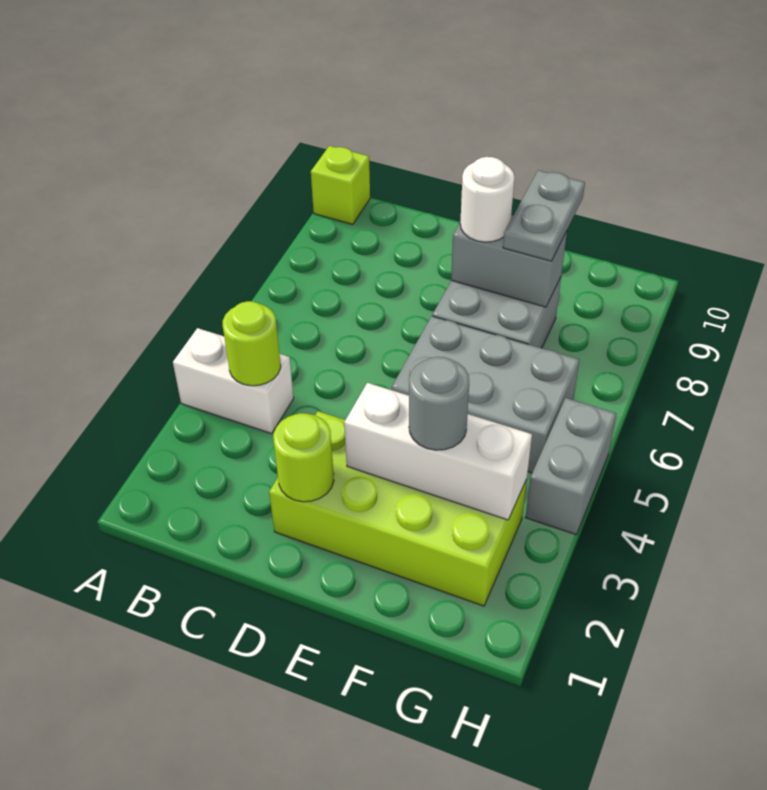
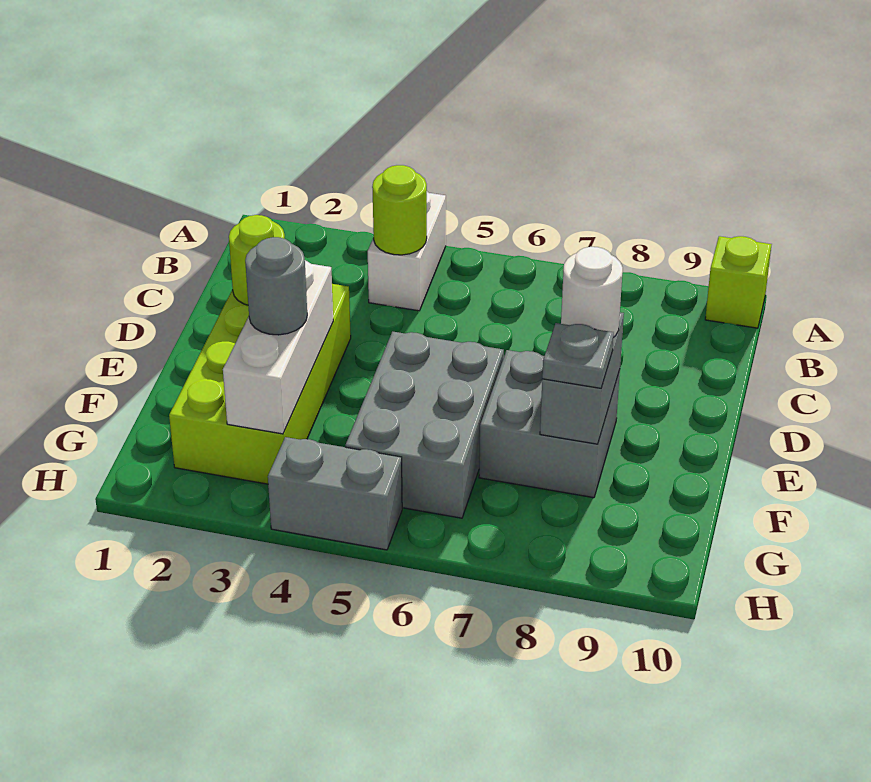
grey 1x2 plate [503,170,585,261] -> grey 1x1 plate [542,323,614,388]

